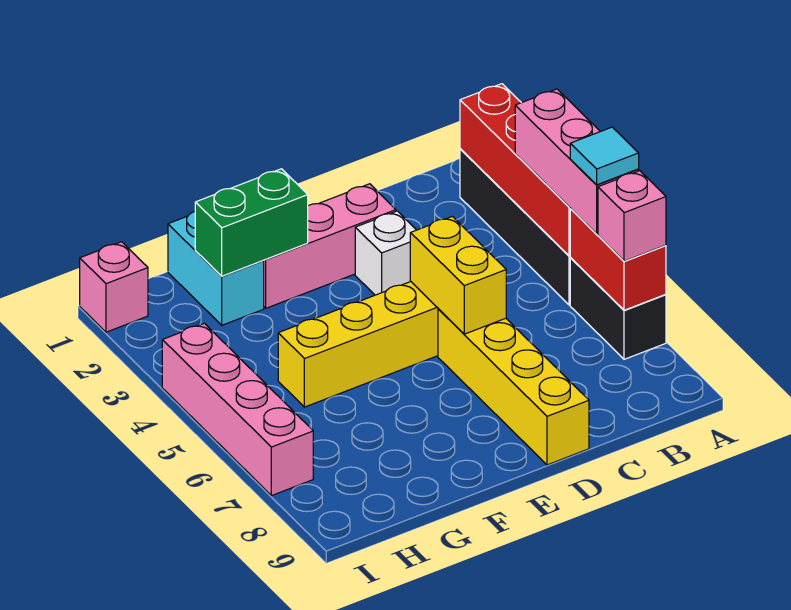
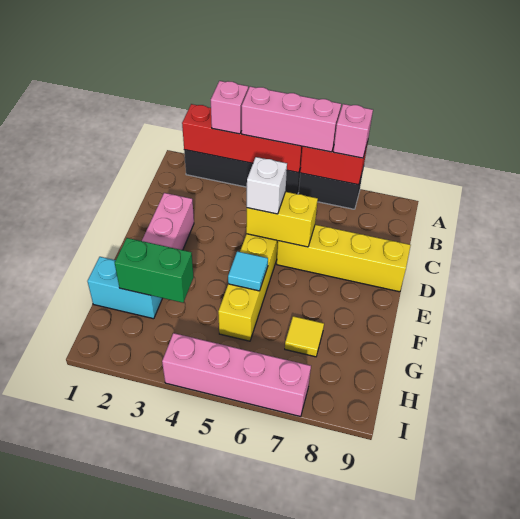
cyan 1x1 tile [570,127,639,185] -> cyan 1x1 tile moved to [228,251,268,291]
white 1x1 brick [355,211,416,295] -> white 1x1 brick moved to [247,157,287,214]
green 1x2 brick [195,169,308,276] -> green 1x2 brick turned to [115,238,194,303]
none -> yellow 1x1 tile [285,316,324,357]
pink 1x1 brick [80,242,148,332] -> pink 1x1 brick moved to [211,81,248,134]

